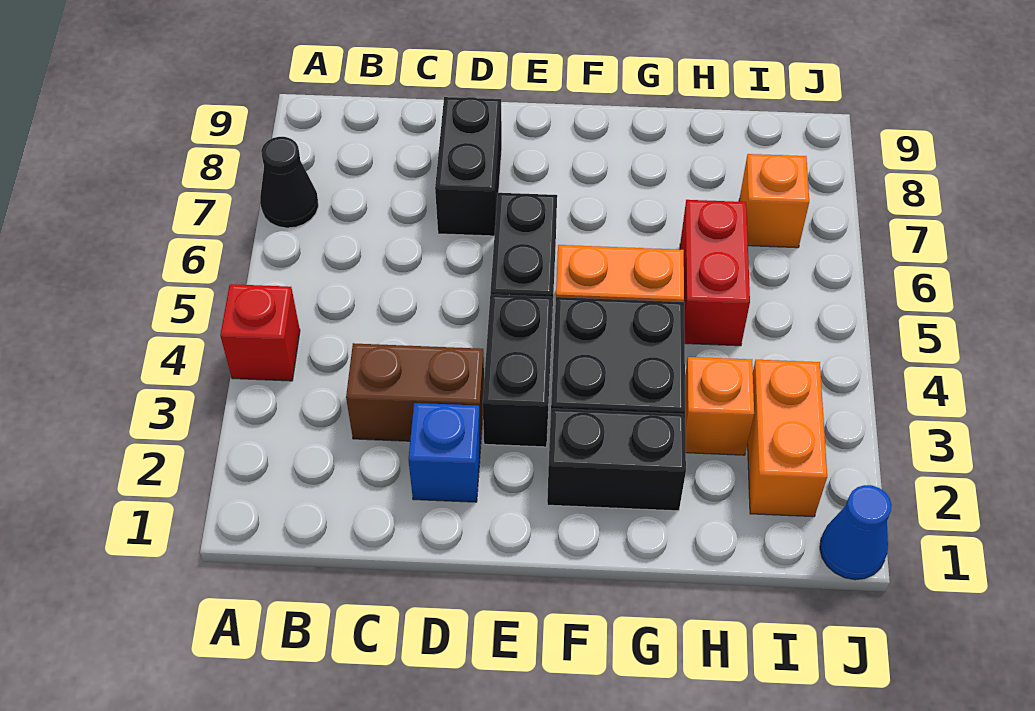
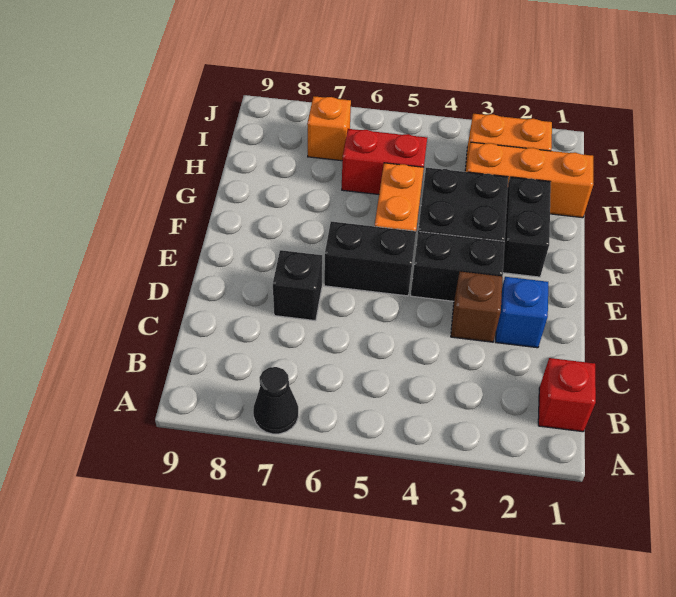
red 1x1 brick [220,284,300,381] -> red 1x1 brick moved to [538,358,596,432]
brown 1x2 brick [346,343,484,442] -> brown 1x1 brick [451,271,503,342]
black 1x2 brick [435,97,502,236] -> black 1x1 brick [273,250,322,321]
orange 1x1 brick [685,357,754,455] -> orange 1x3 brick [465,142,594,218]
blue 1x1 cone [820,485,892,580] -> none

